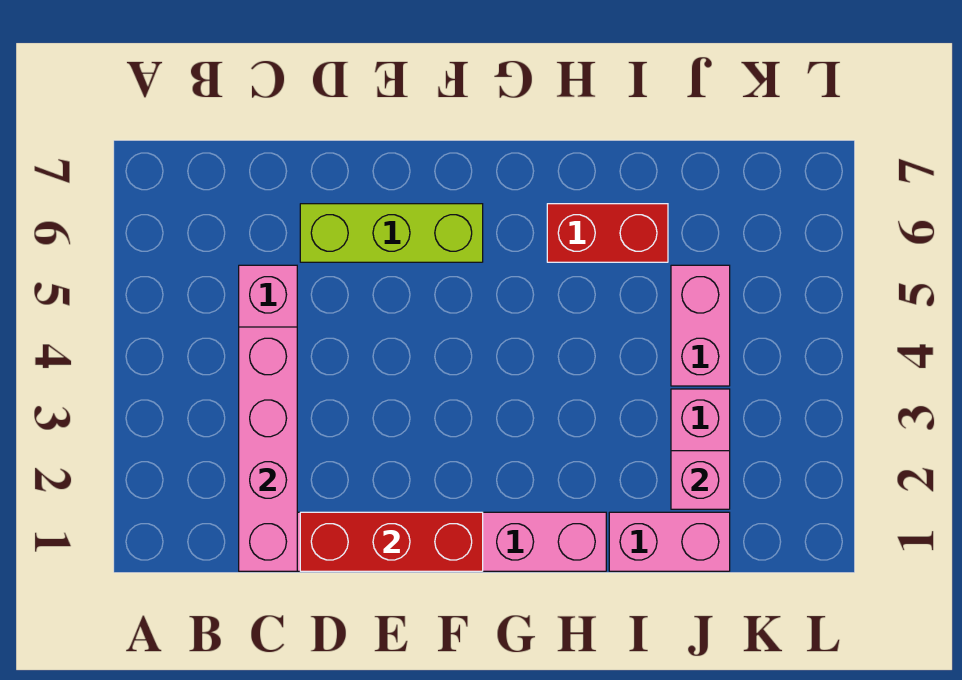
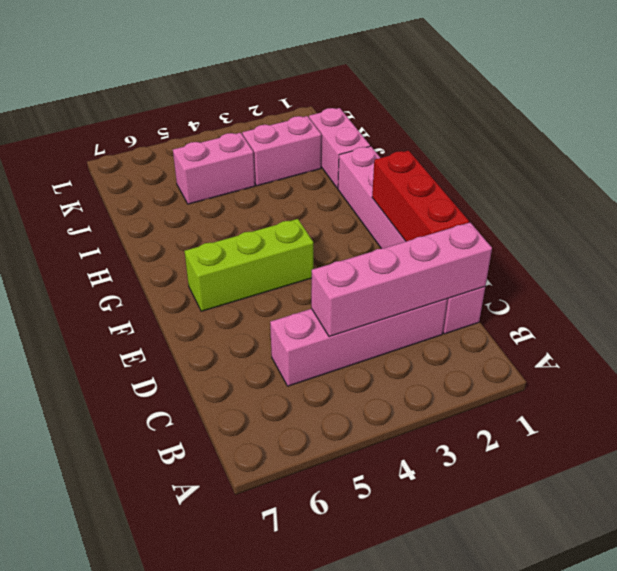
lime 1x3 brick [300,204,483,262] -> lime 1x3 brick turned to [185,219,313,311]
red 1x2 brick [547,204,668,262] -> none
pink 1x1 brick [671,451,730,509] -> none

